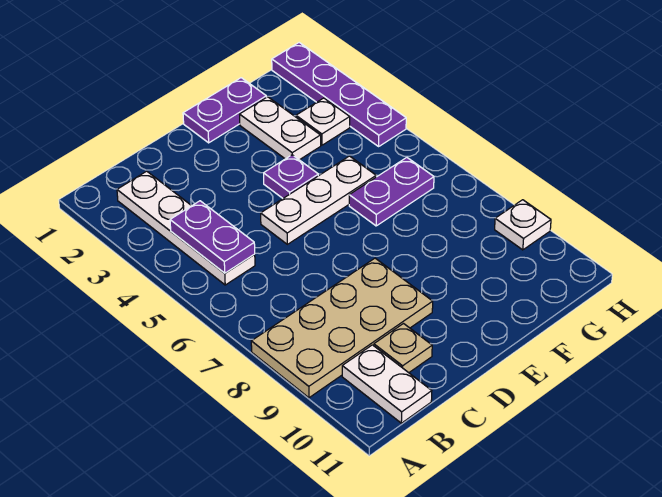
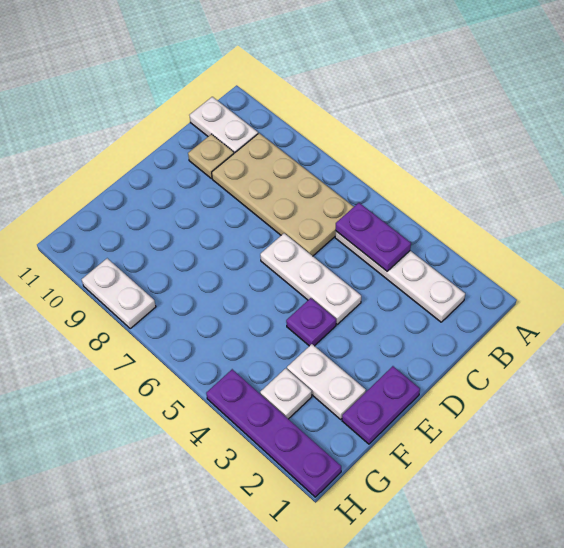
tan 2x4 plate [251,258,433,398] -> tan 2x4 plate turned to [212,133,354,256]
white 1x3 plate [261,156,376,244] -> white 1x3 plate turned to [260,233,361,324]
purple 1x2 plate [349,158,434,226] -> none
white 1x1 plate [495,200,551,250] -> white 1x2 plate [82,258,156,329]

